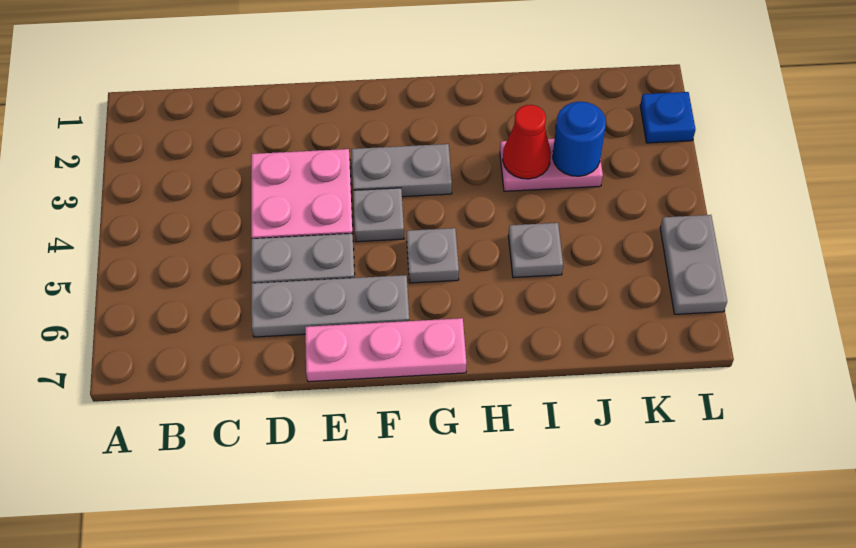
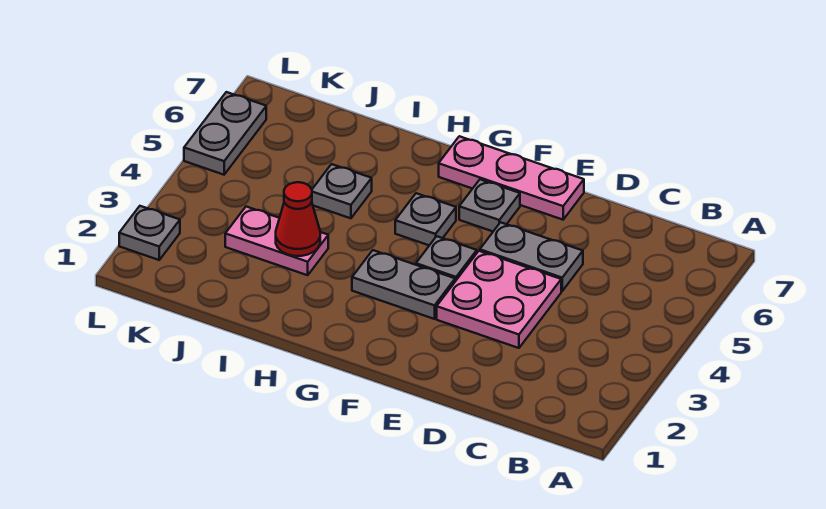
grey 1x3 plate [251,275,409,337] -> grey 1x1 plate [459,179,520,231]
blue 1x1 round brick [553,102,606,176] -> none
blue 1x1 plate [640,92,696,143] -> grey 1x1 plate [119,206,180,260]

